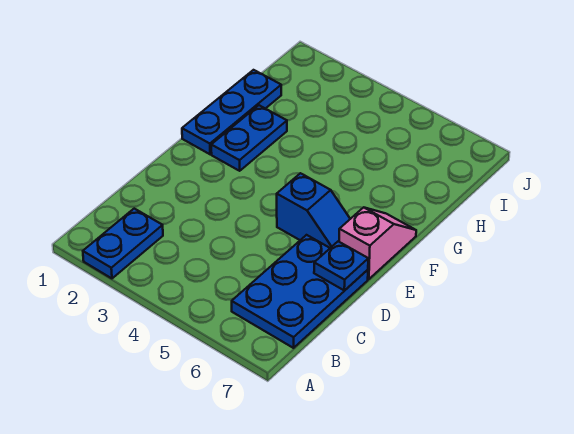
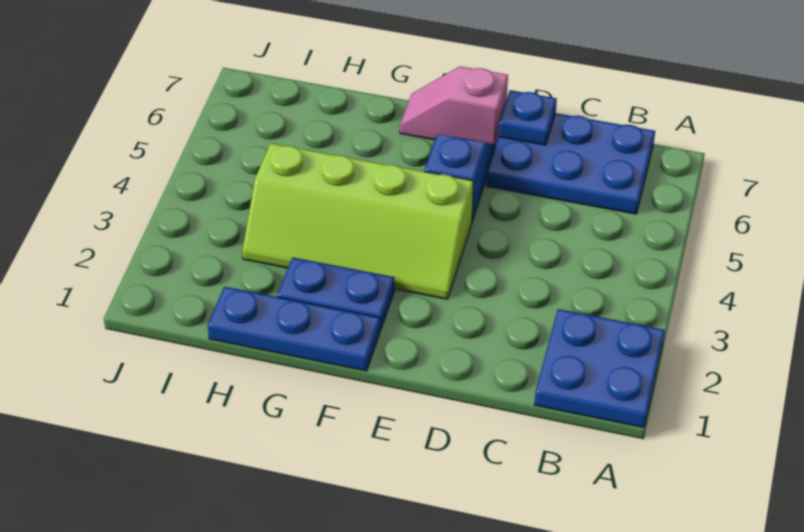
blue 1x2 plate [83,209,163,278] -> blue 2x2 plate [534,309,665,428]
none -> lime 2x4 slope [242,143,473,299]

